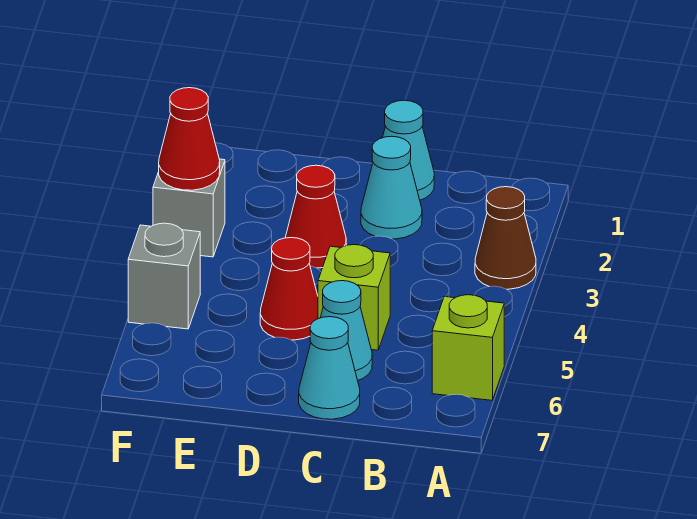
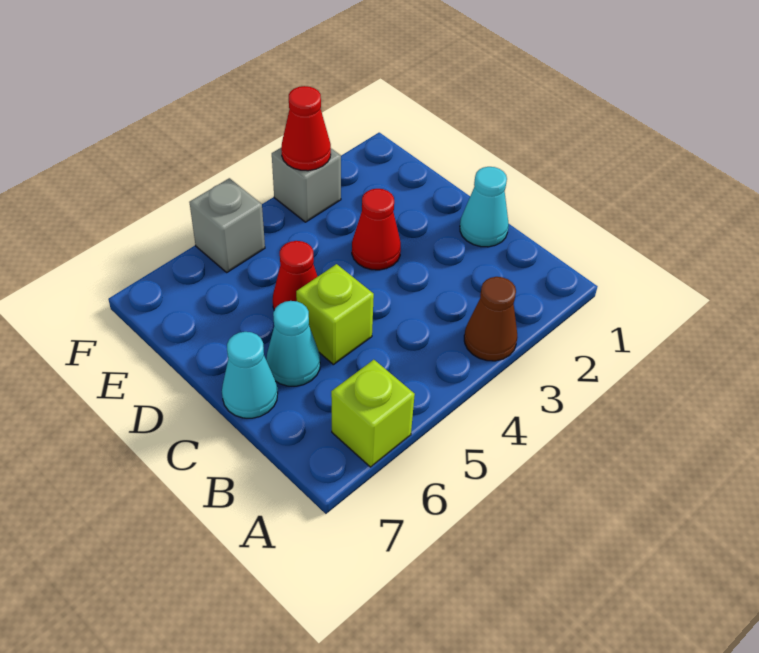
cyan 1x1 cone [361,136,422,239] -> none

